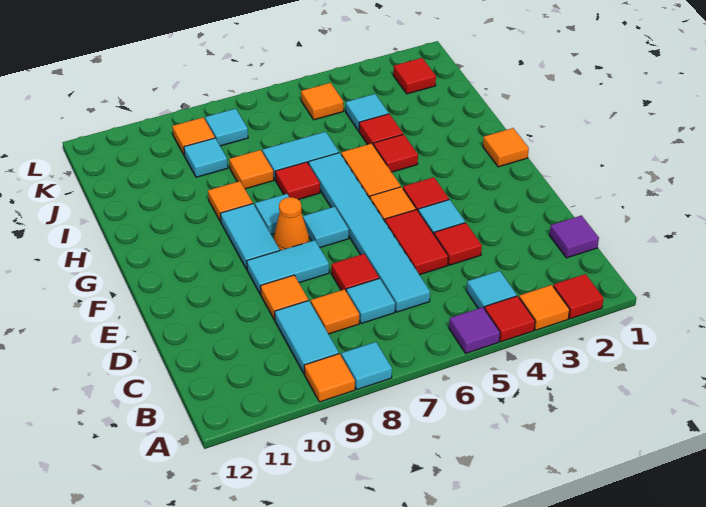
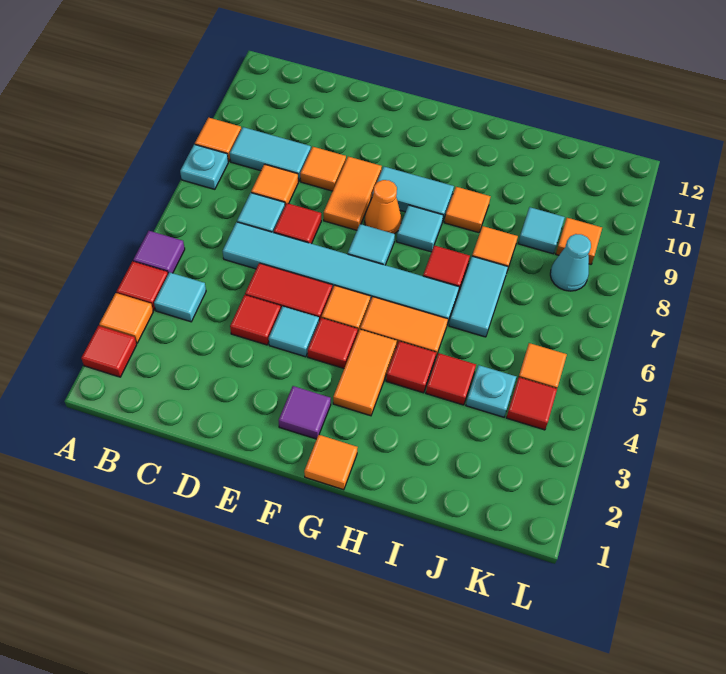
cyan 1x1 tile [341,342,392,389] -> cyan 1x1 plate [180,144,228,189]
purple 1x1 tile [549,215,599,258] -> purple 1x1 tile moved to [279,386,331,439]
cyan 1x2 tile [247,240,329,295] -> orange 1x2 tile [324,157,382,230]
none -> orange 1x2 tile [333,330,397,416]
cyan 1x1 tile [346,94,389,131] -> cyan 1x1 plate [466,365,516,417]
red 1x1 tile [393,58,436,94] -> red 1x1 tile moved to [506,377,557,430]
cyan 1x1 tile [205,109,248,146] -> cyan 1x1 cone [550,234,591,291]

